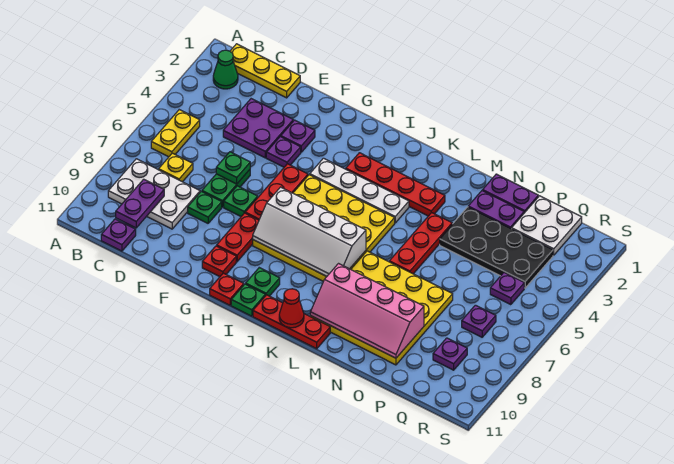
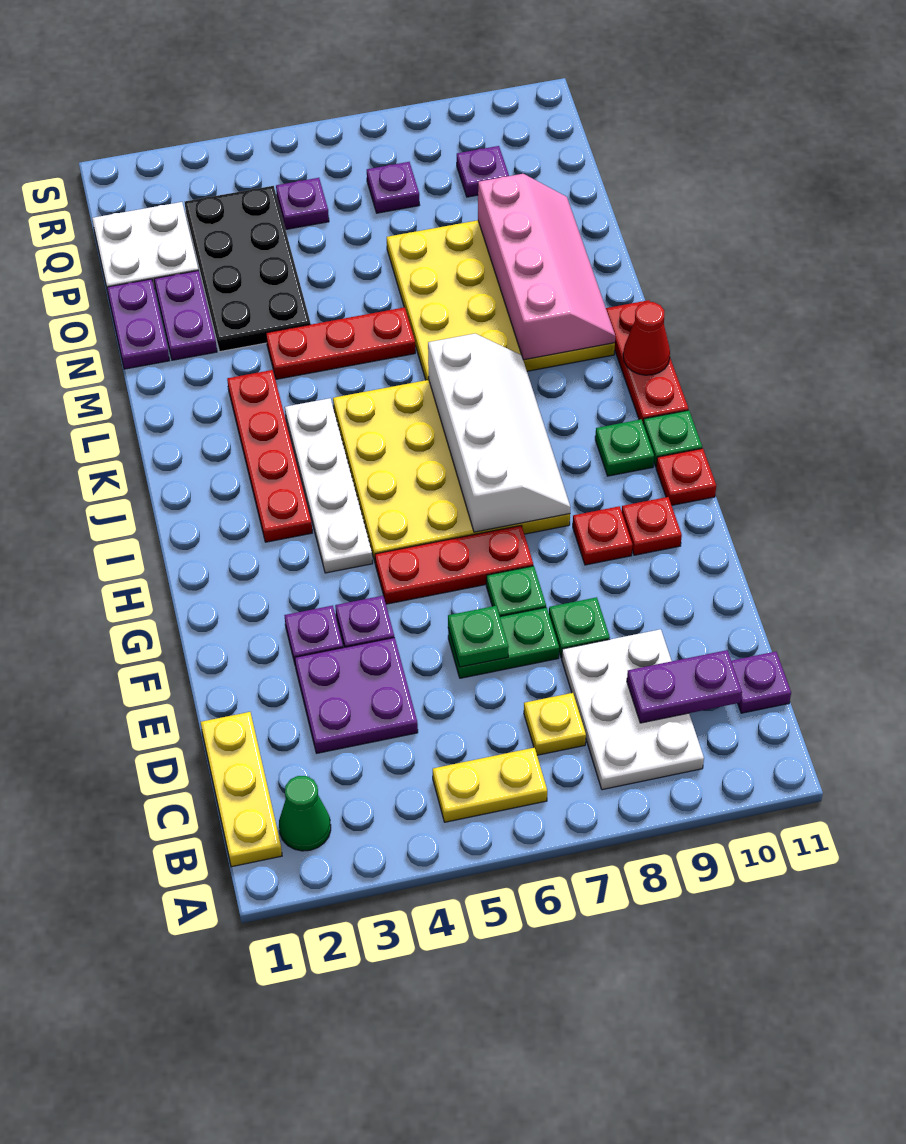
red 1x2 plate [217,213,259,262] -> red 1x1 plate [573,506,632,565]

